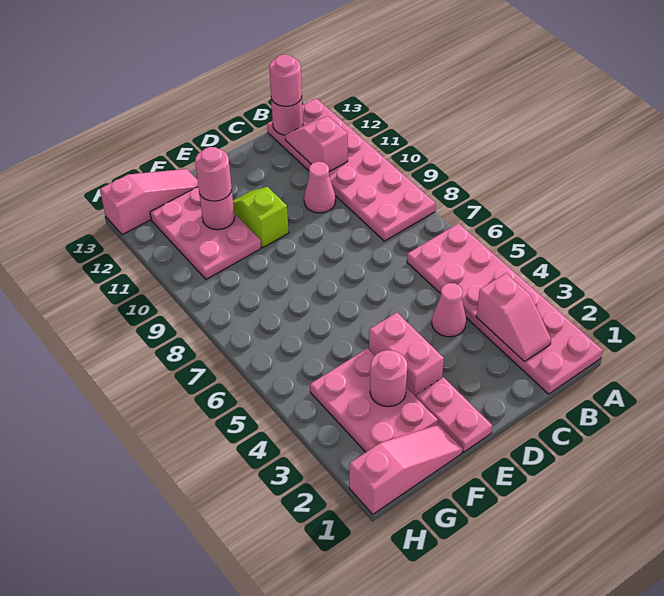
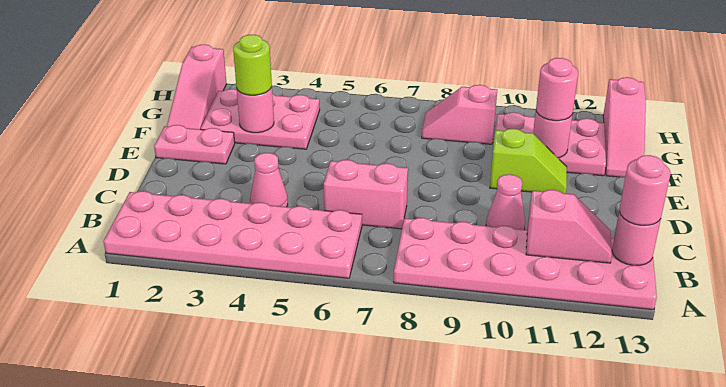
pink 1x2 slope [476,273,551,361] -> pink 1x2 slope moved to [422,85,497,144]
pink 1x2 brick [369,312,444,397] -> pink 1x2 brick moved to [324,160,408,229]
none -> lime 1x1 round brick [233,35,272,95]

